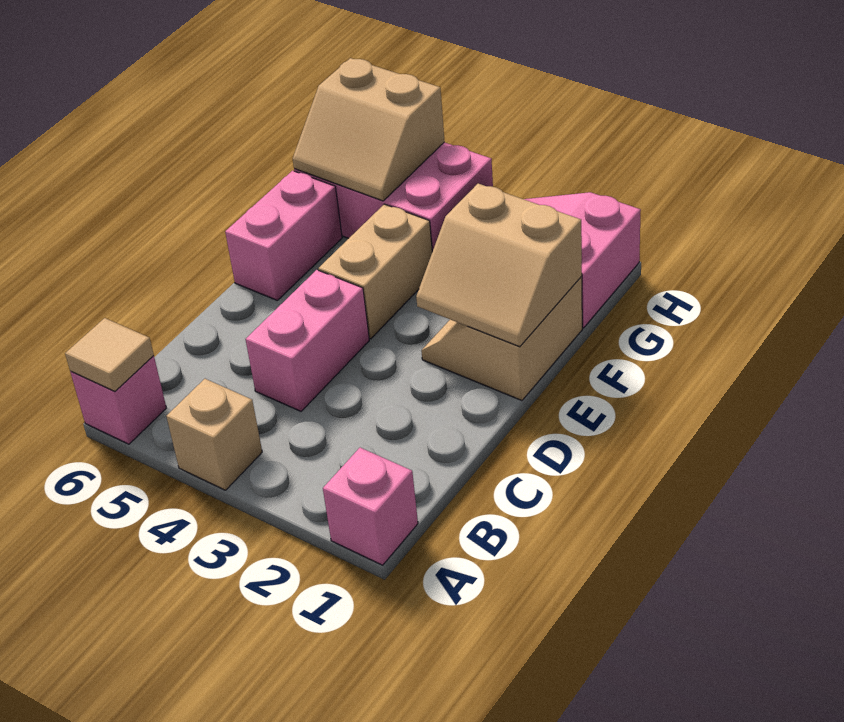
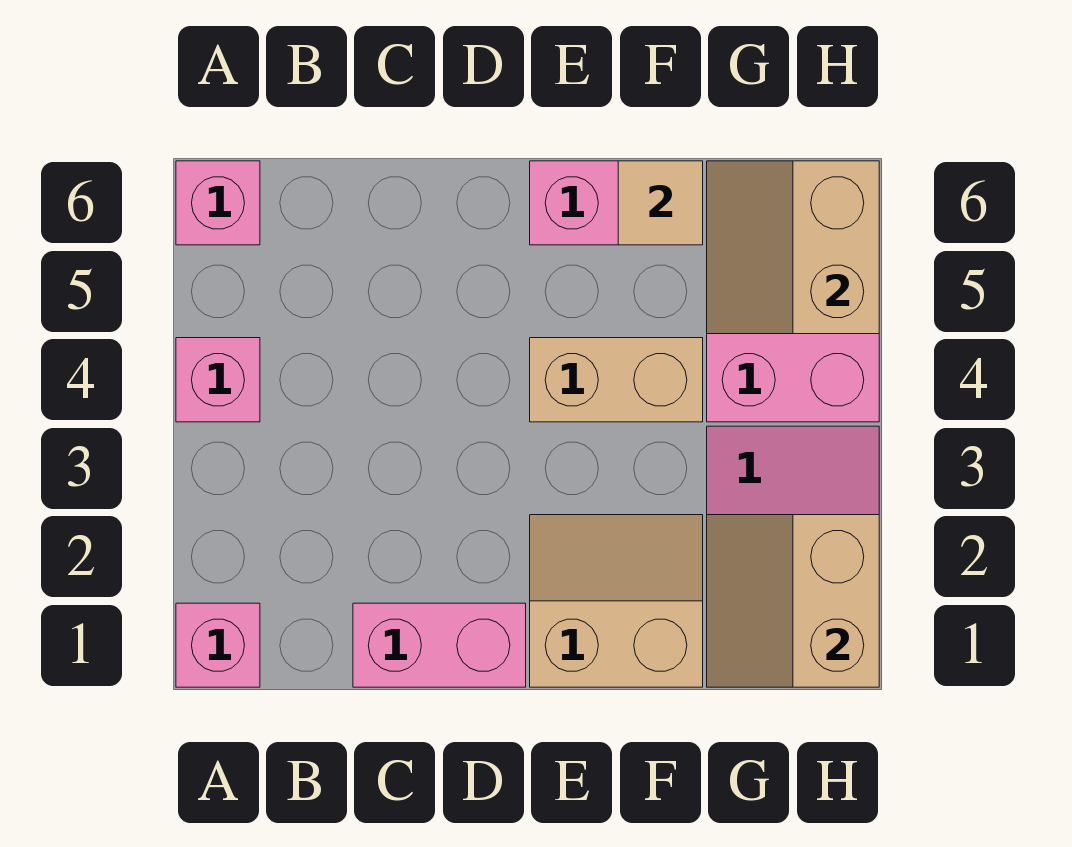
tan 1x1 brick [166,379,262,490] -> pink 1x1 brick [176,338,260,422]
tan 1x1 tile [65,318,154,391] -> tan 1x1 tile moved to [618,161,703,245]
pink 1x2 brick [245,270,369,411] -> pink 1x2 brick moved to [353,603,526,687]
tan 2x2 slope [416,184,582,347] -> tan 2x2 slope moved to [707,515,879,687]

